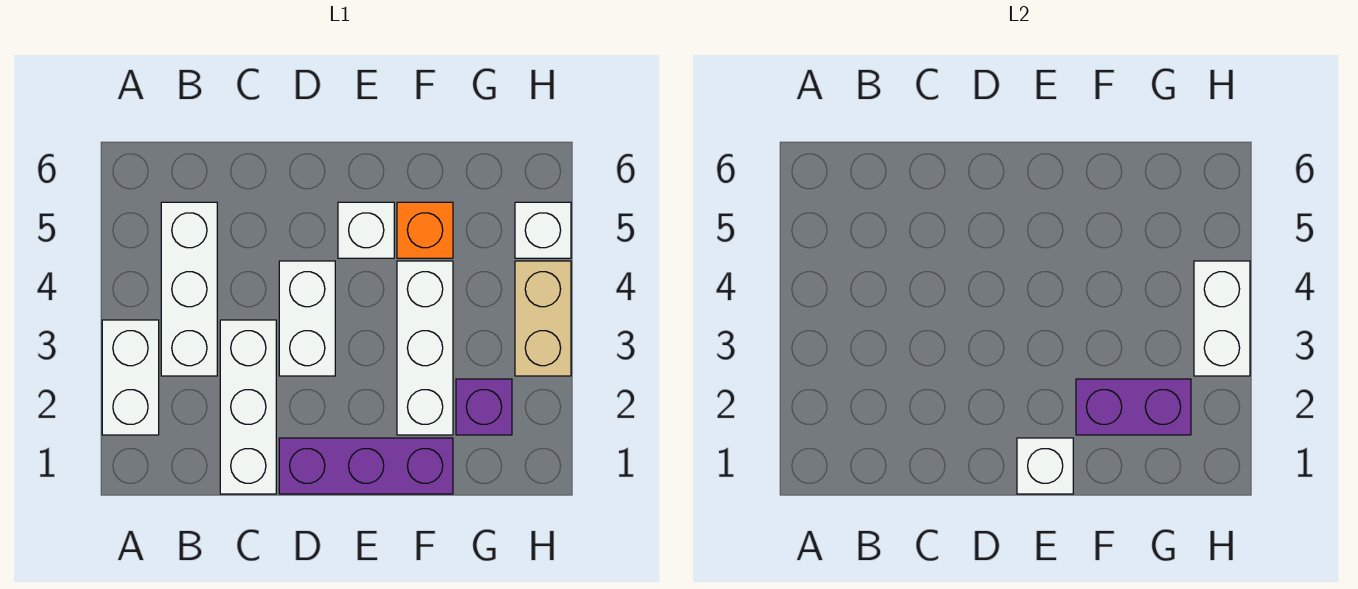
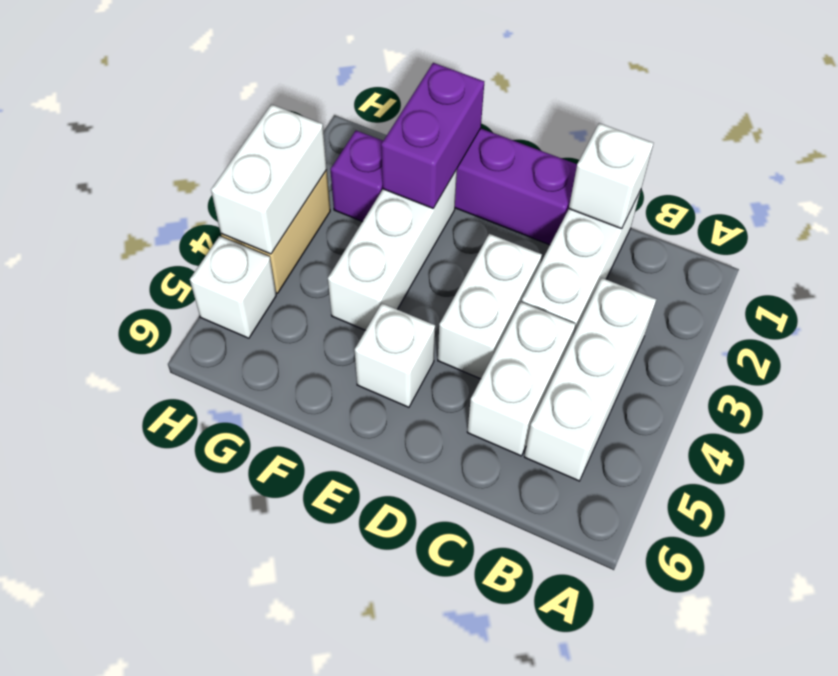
white 1x2 brick [102,320,159,435] -> white 1x2 brick moved to [467,302,576,456]
white 1x1 brick [1017,438,1073,494] -> white 1x1 brick moved to [569,123,653,229]
purple 1x2 brick [1076,379,1191,435] -> purple 1x2 brick turned to [381,63,484,208]
orange 1x1 brick [397,202,453,258] -> none

